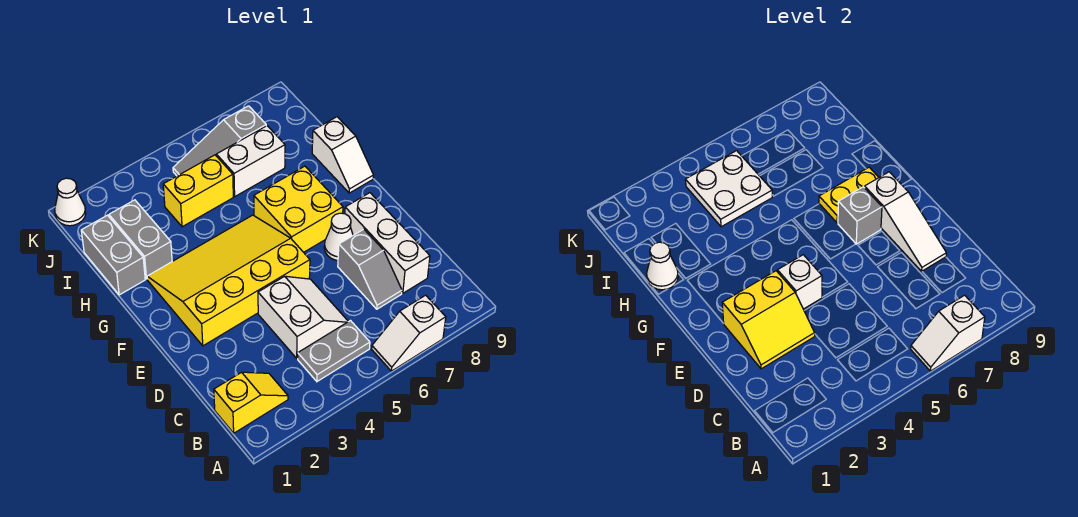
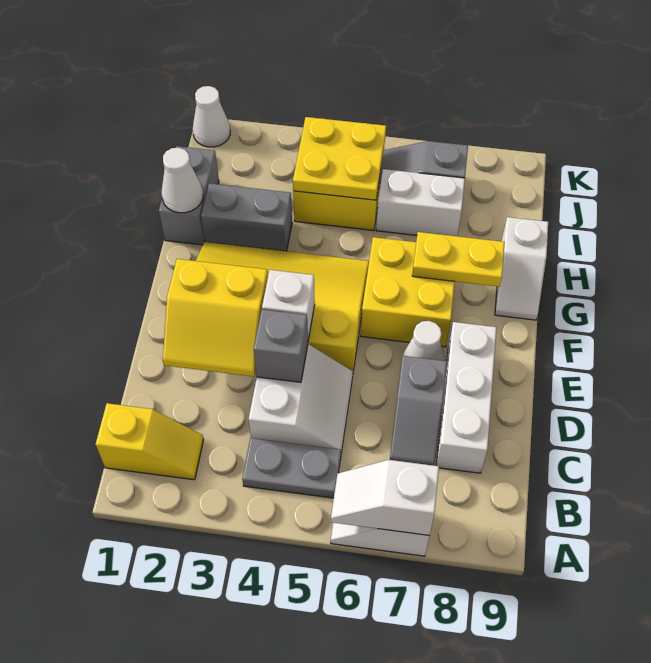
white 1x3 slope [865,172,946,271] -> none
grey 1x1 brick [838,187,882,244] -> grey 1x1 brick moved to [254,310,308,382]
grey 1x2 brick [109,200,172,279] -> grey 1x2 brick turned to [201,183,292,251]
white 2x2 plate [685,151,772,227] -> yellow 2x2 plate [293,117,386,200]

